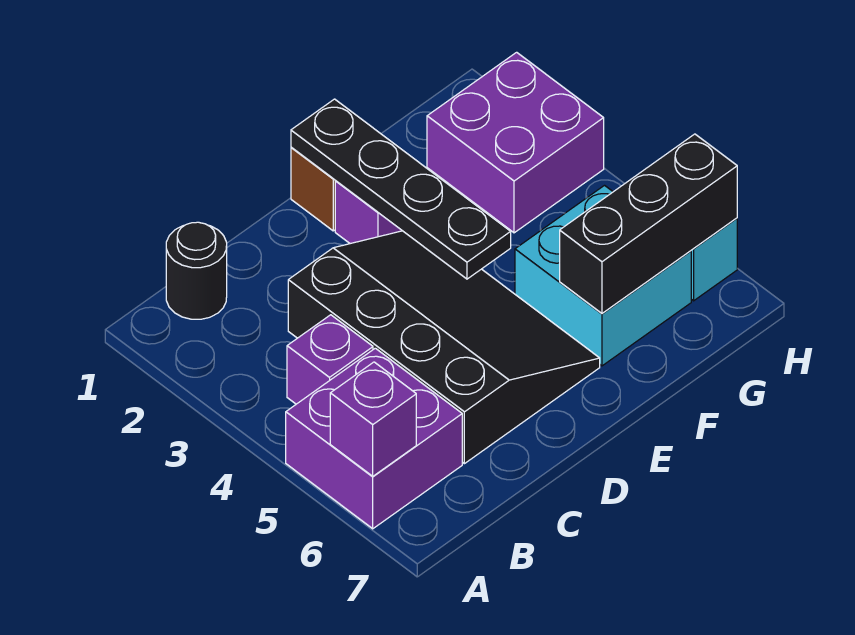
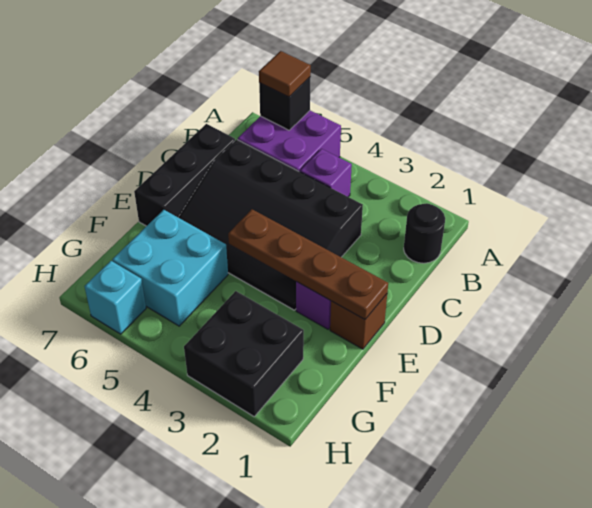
purple 1x1 brick [330,362,416,476] -> black 1x1 brick [259,77,310,130]
none -> brown 1x1 tile [259,51,311,97]
black 1x4 plate [291,99,511,279] -> brown 1x4 plate [228,209,388,319]
black 1x3 brick [560,134,737,313] -> black 1x3 brick moved to [134,124,235,226]
purple 2x2 brick [427,52,604,233] -> black 2x2 brick [184,291,304,416]

